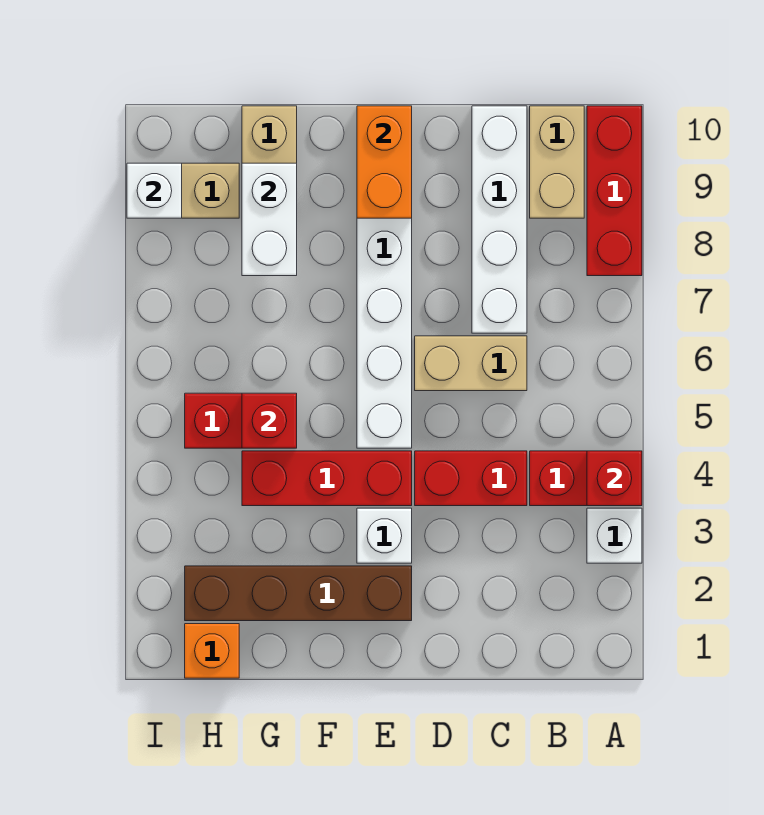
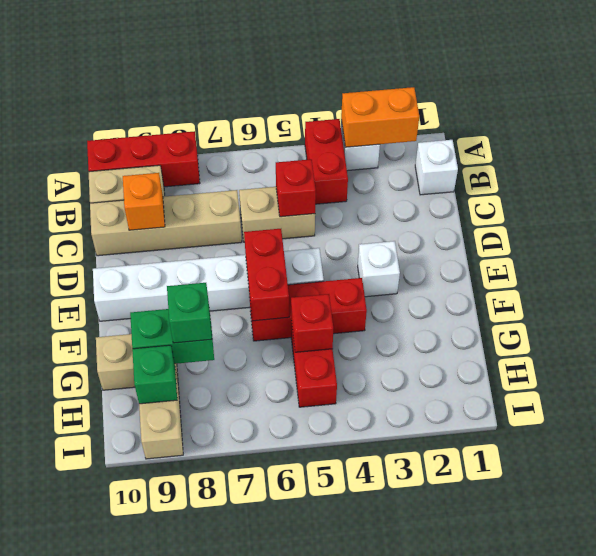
red 1x1 brick [587,451,642,506] -> red 1x1 brick moved to [276,159,316,217]
red 1x2 brick [415,451,527,506] -> red 1x2 brick moved to [244,229,289,321]
tan 1x2 brick [415,336,527,391] -> tan 1x2 brick turned to [239,187,315,242]
white 1x4 brick [472,106,527,333] -> tan 1x4 brick [90,190,242,256]
brown 1x4 brick [185,566,412,621] -> none
red 1x3 brick [242,451,412,506] -> red 1x3 brick turned to [249,278,367,341]
orange 1x2 brick [357,106,412,218] -> orange 1x2 brick moved to [341,87,419,147]
white 1x2 brick [242,163,297,276] -> green 1x2 brick [130,309,214,364]
none -> green 1x1 brick [167,283,212,343]
orange 1x1 brick [185,624,239,678] -> orange 1x1 brick moved to [123,173,165,230]
none -> green 1x1 brick [132,345,177,404]
white 1x1 brick [127,163,182,218] -> white 1x1 brick moved to [415,140,458,195]

